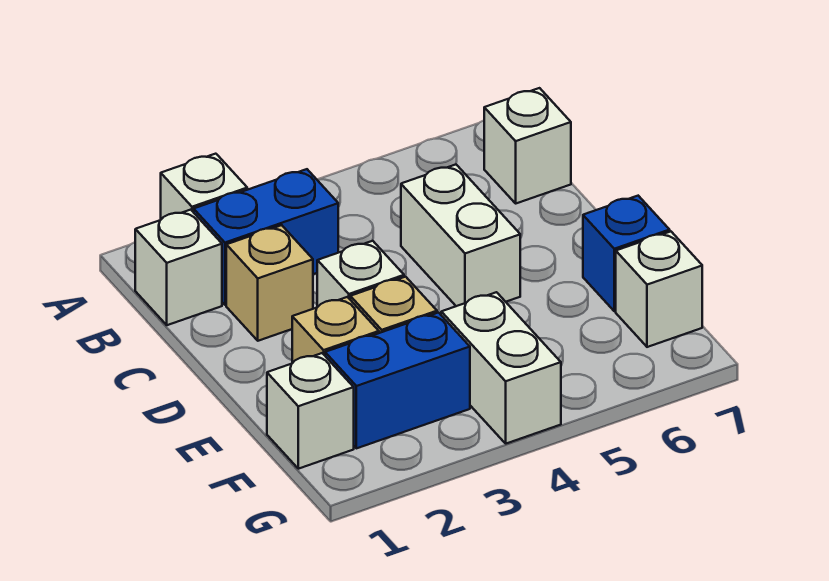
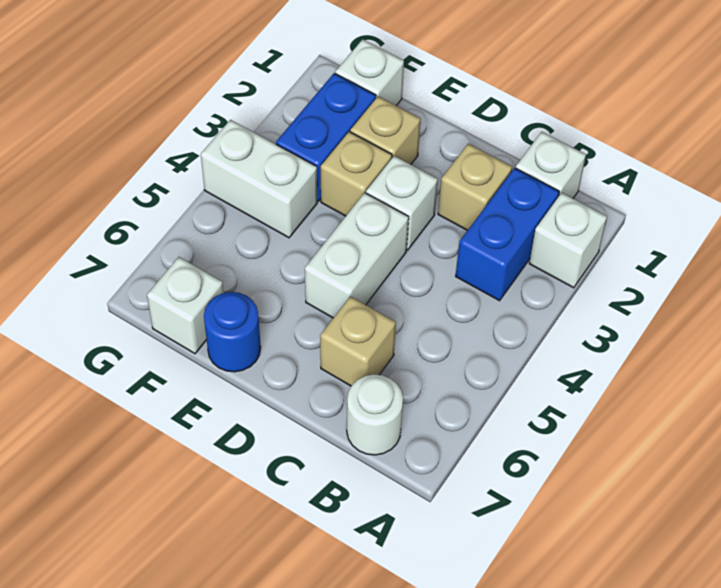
white 1x1 brick [484,88,571,203] -> white 1x1 round brick [347,374,403,455]
white 1x2 brick [401,165,520,306] -> white 1x2 brick turned to [305,193,409,318]
none -> tan 1x1 brick [320,296,396,386]
blue 1x1 brick [583,196,670,311] -> blue 1x1 round brick [204,292,261,372]

